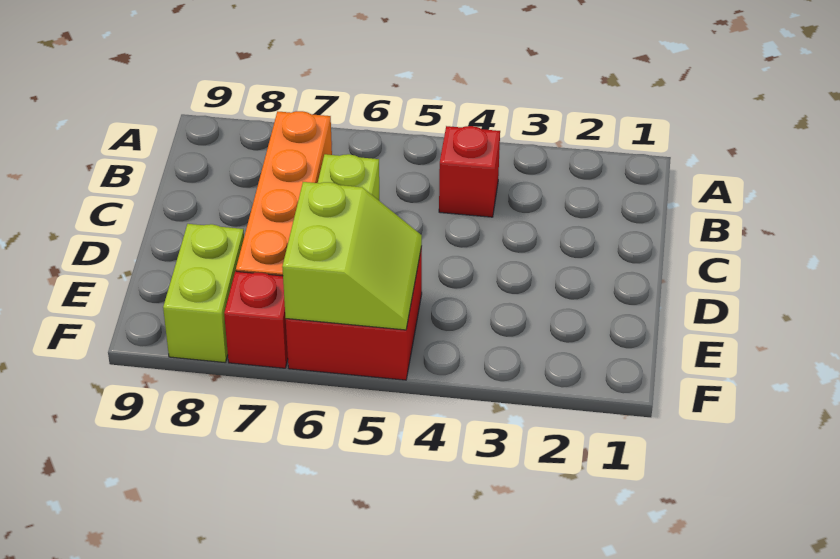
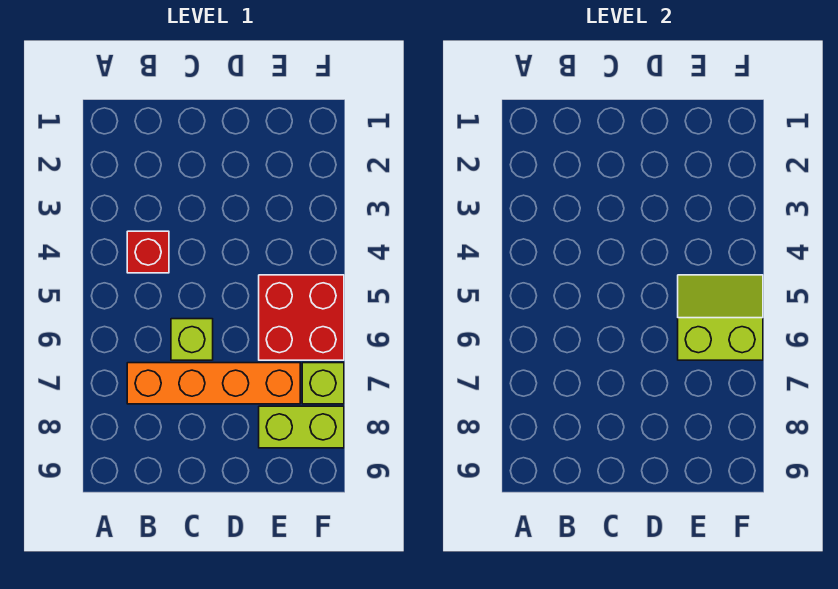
red 1x1 brick [224,271,288,368] -> lime 1x1 brick [302,363,344,404]

